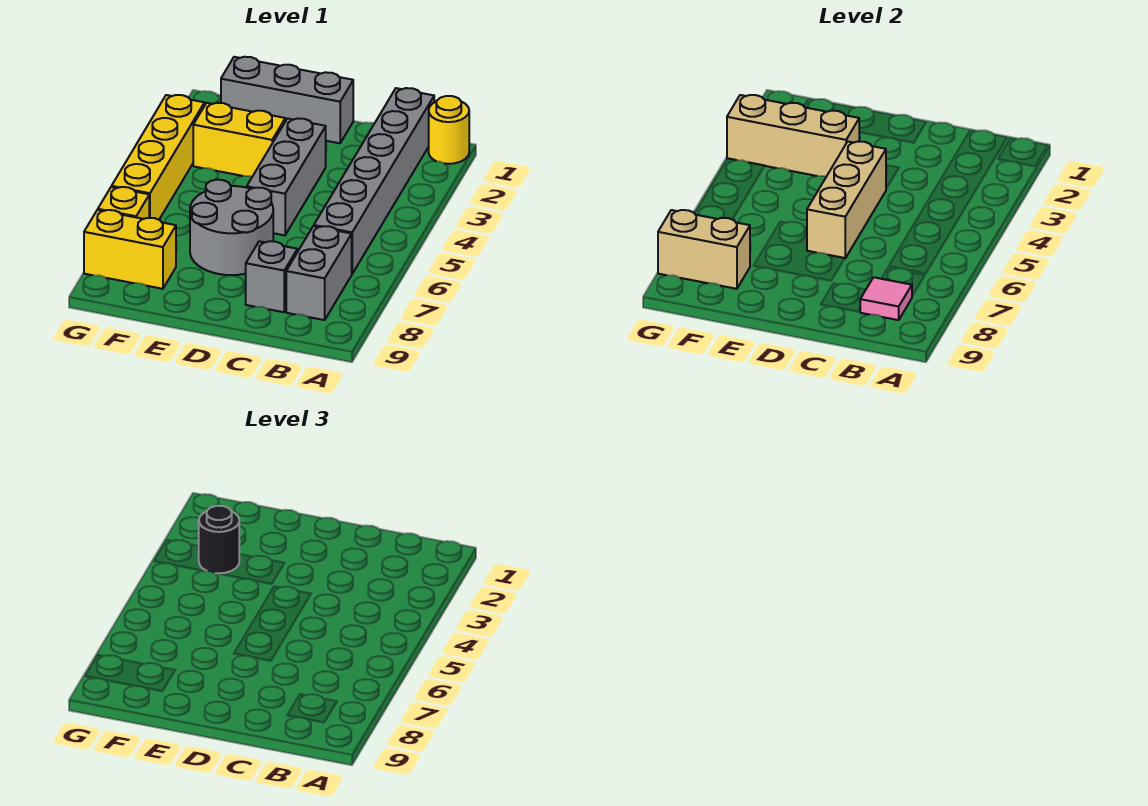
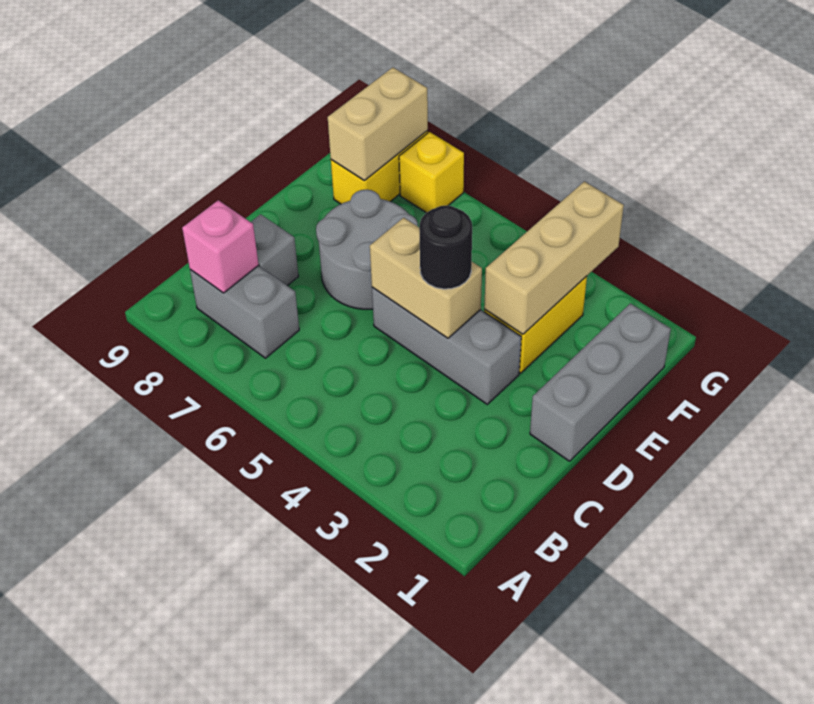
yellow 1x1 round brick [429,96,469,164] -> none
grey 1x6 brick [314,88,434,274] -> none
pink 1x1 tile [860,277,912,320] -> pink 1x1 brick [182,200,258,293]
tan 1x3 brick [807,142,886,258] -> tan 1x2 brick [370,218,482,338]
black 1x1 round brick [199,506,239,573] -> black 1x1 round brick moved to [419,205,472,289]
yellow 1x4 brick [112,95,205,220] -> none

